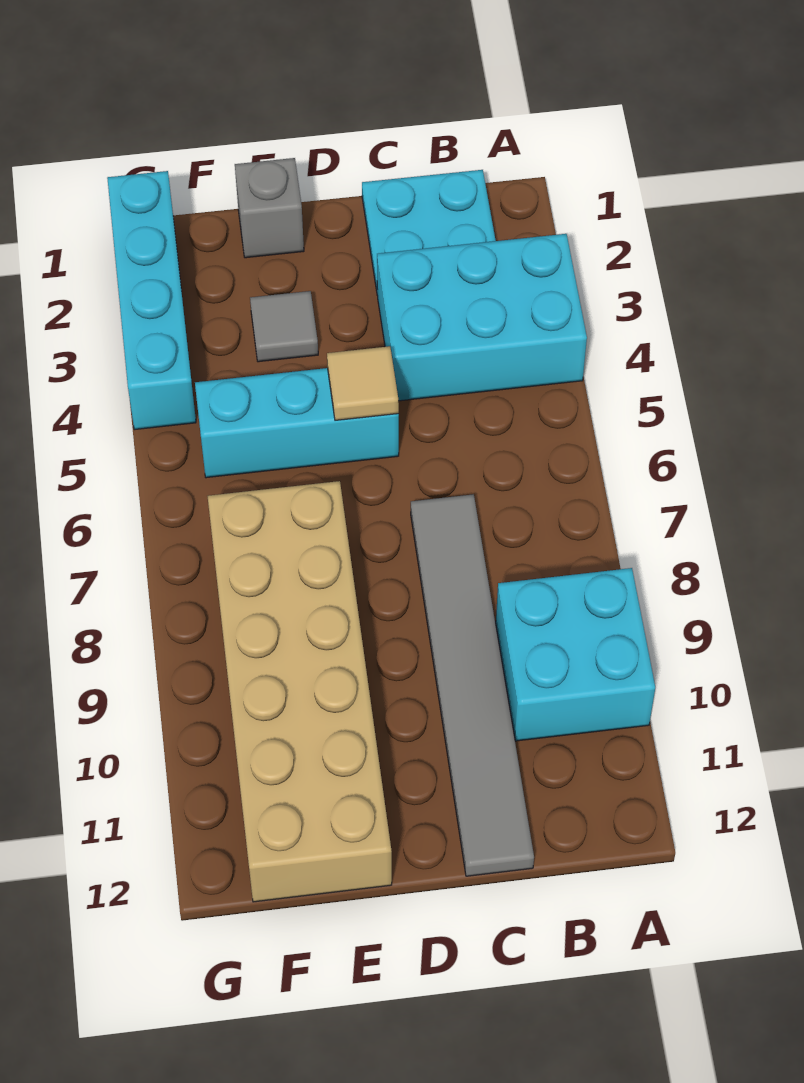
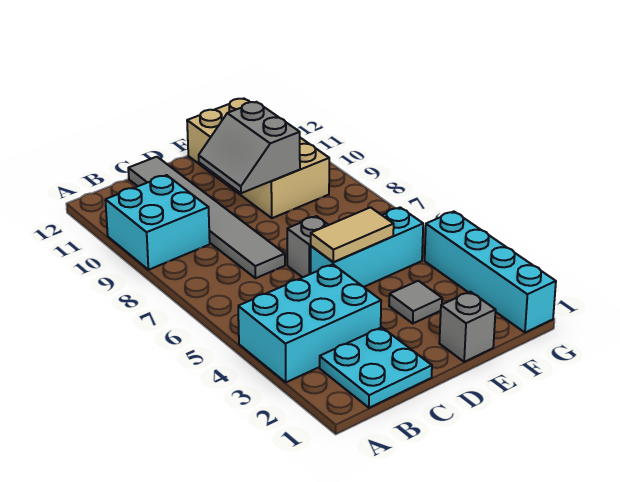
tan 1x1 tile [327,346,399,420] -> tan 1x2 tile [311,207,394,262]
none -> grey 1x1 brick [287,216,328,277]
none -> grey 2x2 slope [199,102,300,193]
tan 2x6 brick [208,481,392,902] -> tan 2x4 brick [187,99,329,218]

